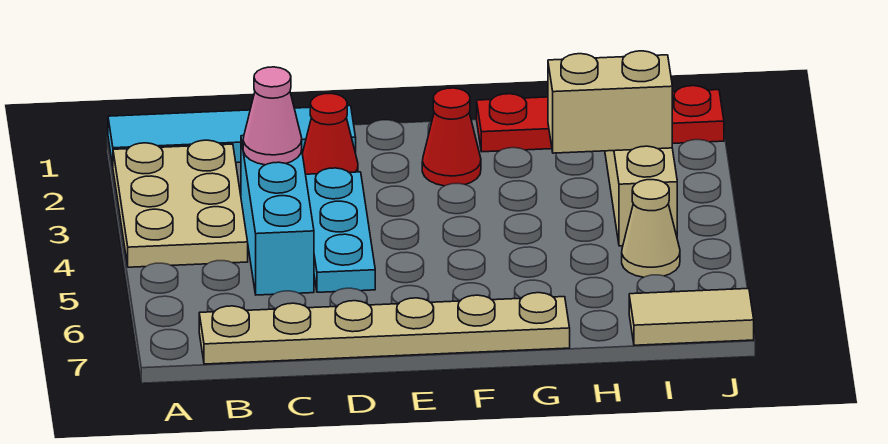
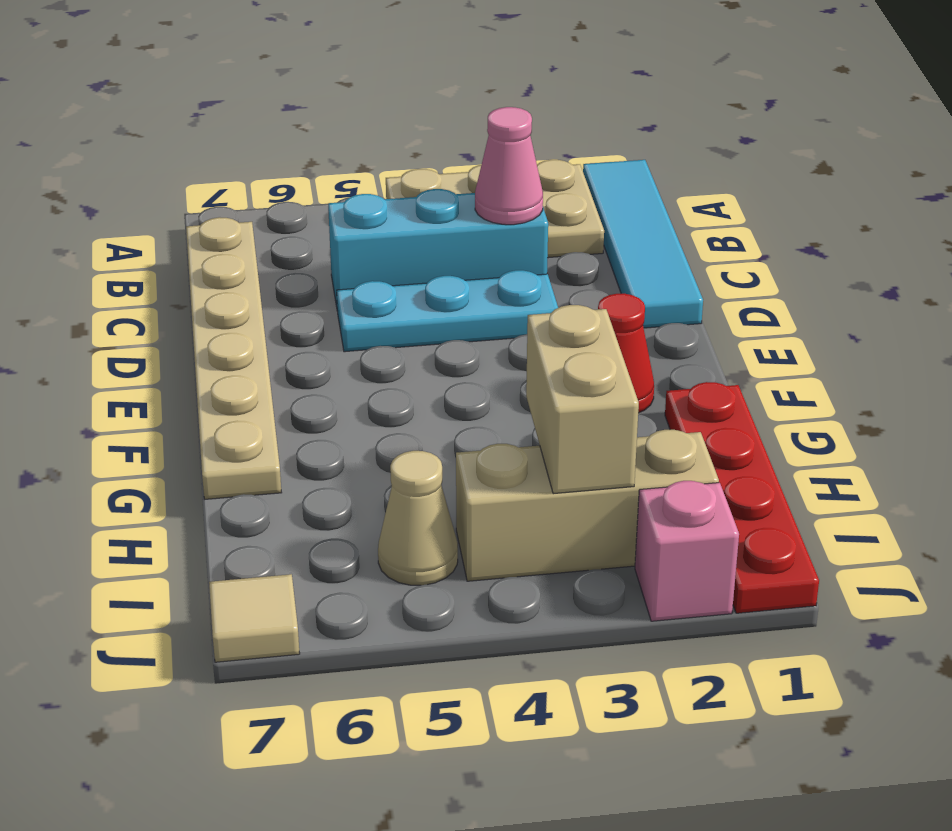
red 1x1 cone [302,93,358,174] -> none
tan 1x2 tile [629,289,754,345] -> tan 1x1 tile [209,574,300,662]
none -> pink 1x1 brick [635,481,739,621]

